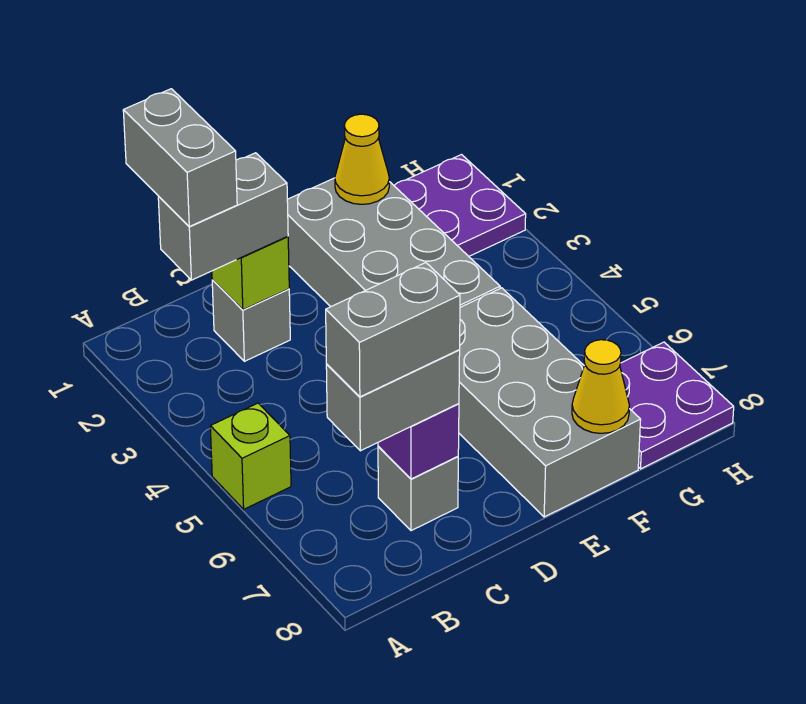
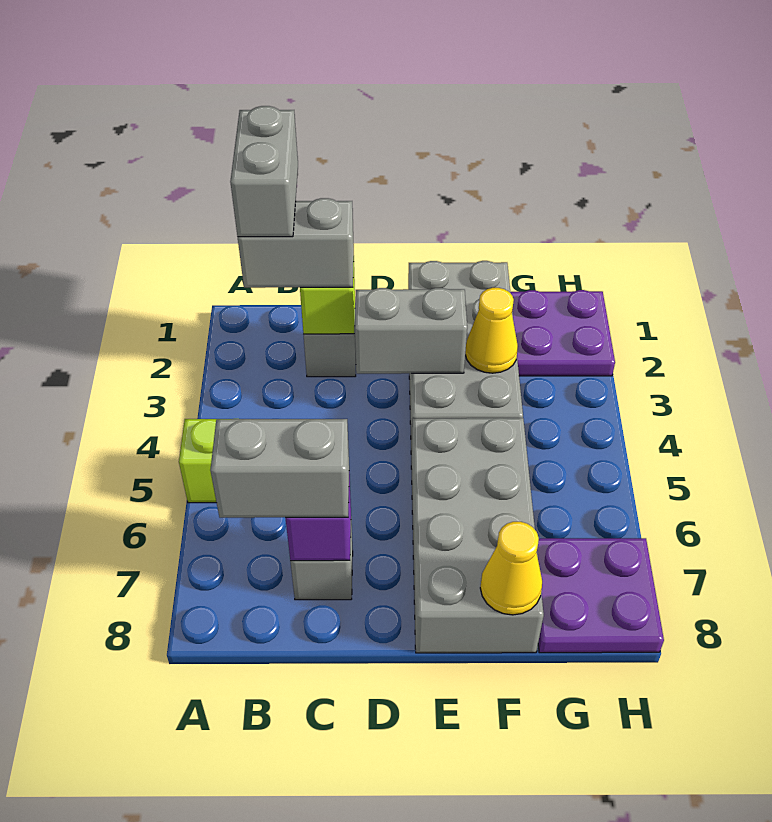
grey 1x2 brick [326,263,460,397] -> grey 1x2 brick moved to [355,288,467,374]
yellow 1x1 cone [335,114,389,204] -> yellow 1x1 cone moved to [465,288,518,373]

